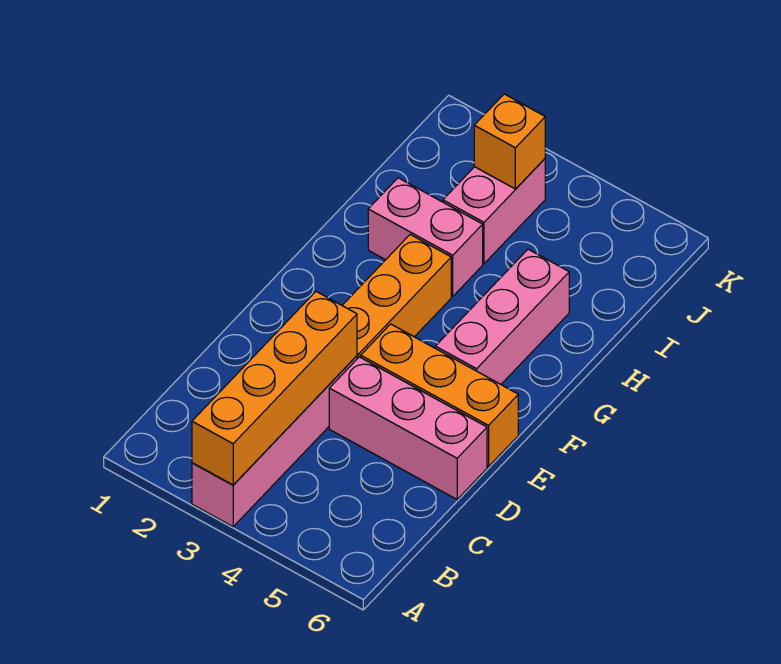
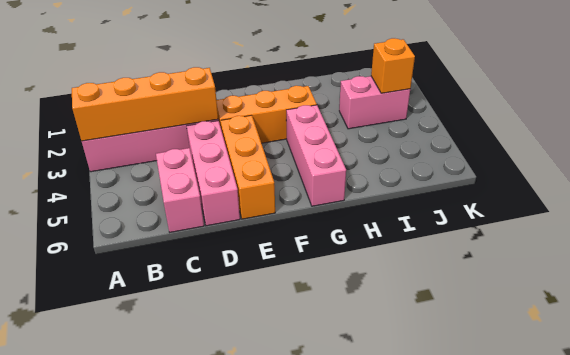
pink 1x3 brick [435,249,569,384] -> pink 1x3 brick turned to [286,105,346,206]
pink 1x2 brick [368,178,483,296] -> pink 1x2 brick moved to [156,148,204,232]

